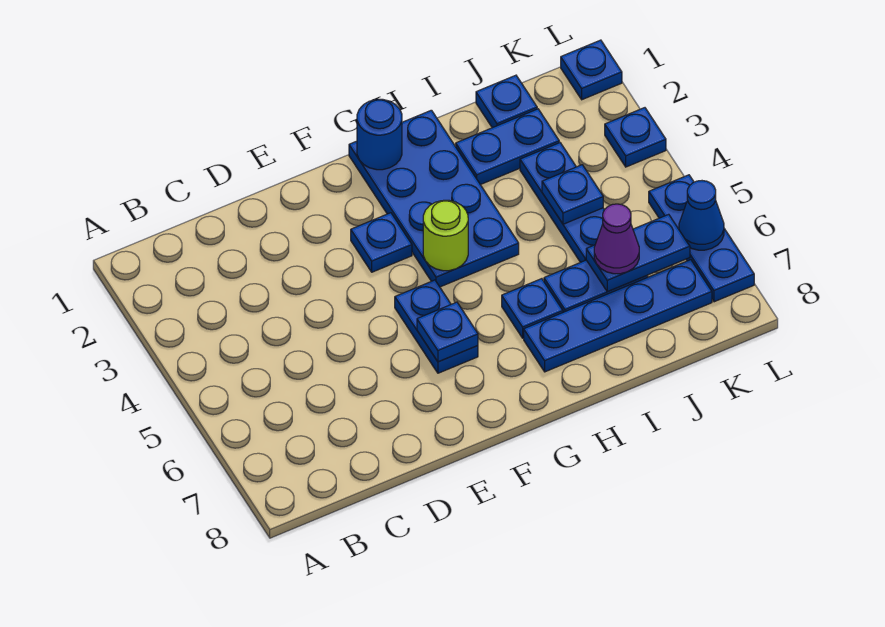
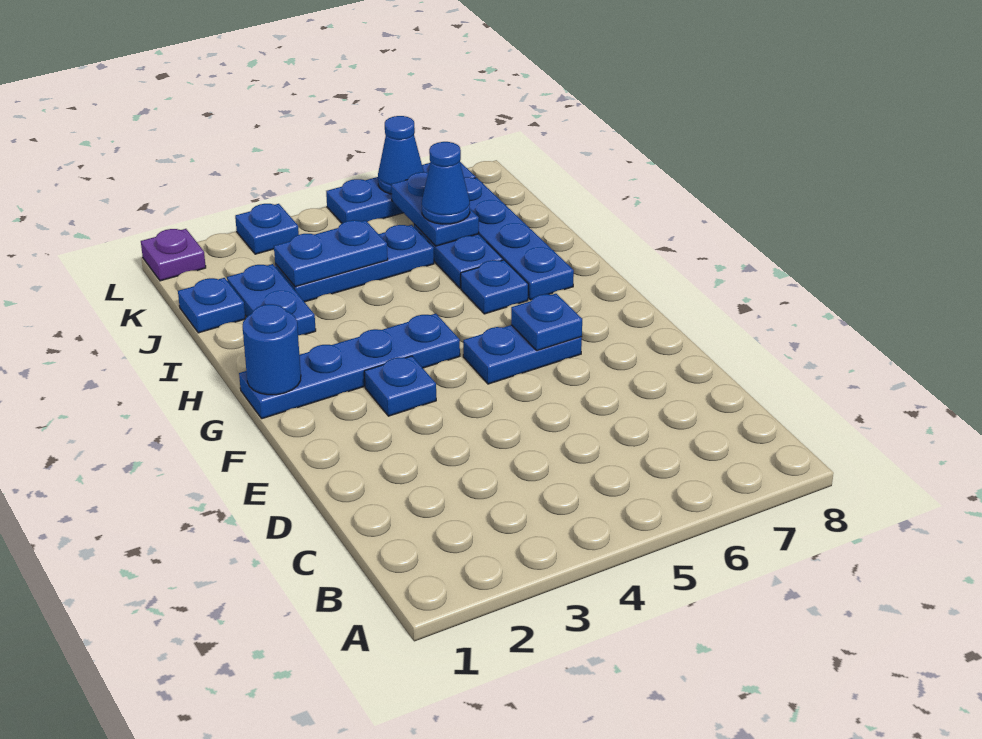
blue 2x4 plate [349,110,519,287] -> blue 1x4 plate [239,314,460,419]
lime 1x1 round brick [423,200,468,271] -> none
blue 1x1 plate [542,165,603,224] -> blue 1x2 plate [274,220,388,287]
purple 1x1 cone [594,204,639,274] -> blue 1x1 cone [422,142,470,224]
blue 1x1 plate [561,40,622,100] -> purple 1x1 plate [141,229,206,281]

